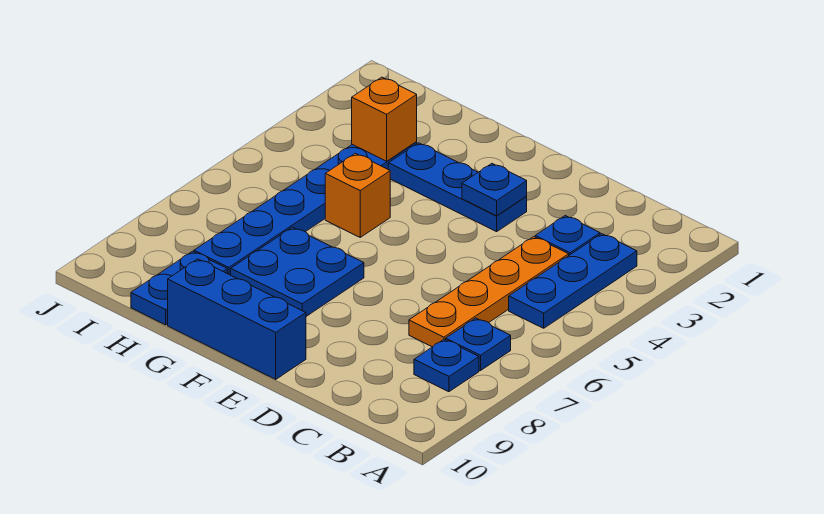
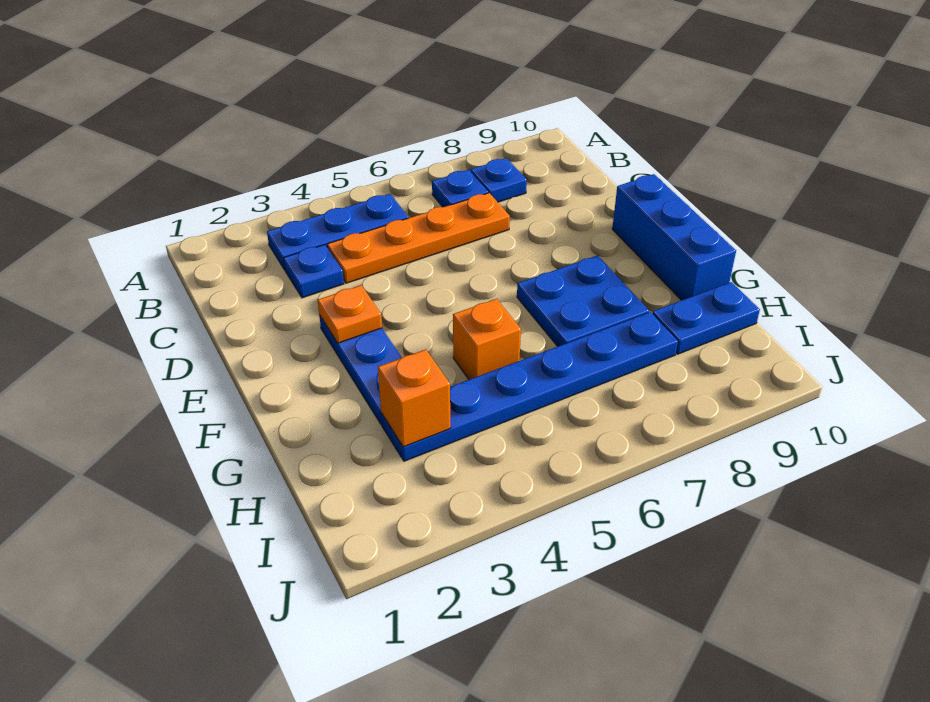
blue 1x1 plate [462,164,527,216] -> orange 1x1 plate [318,285,382,343]

